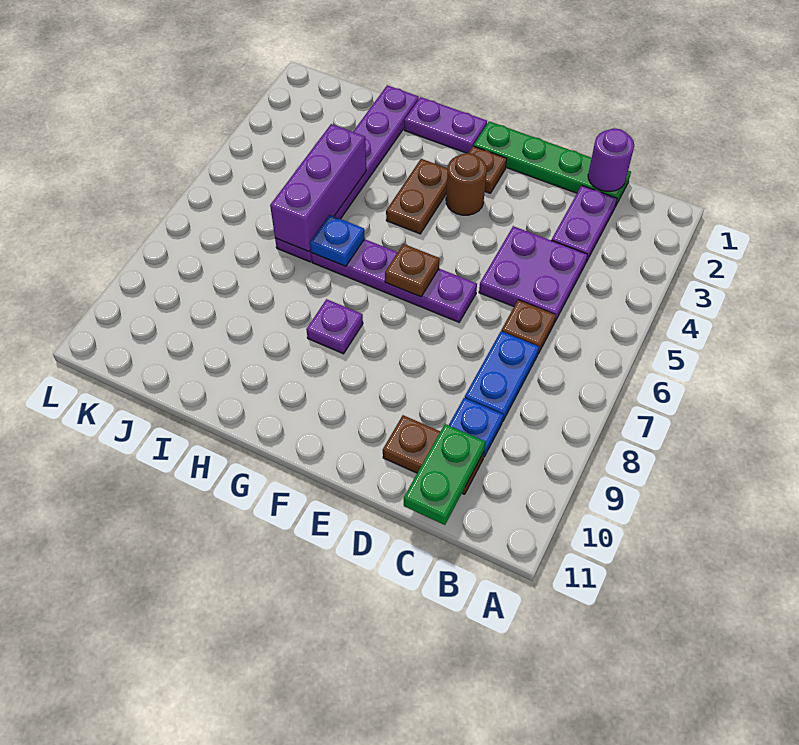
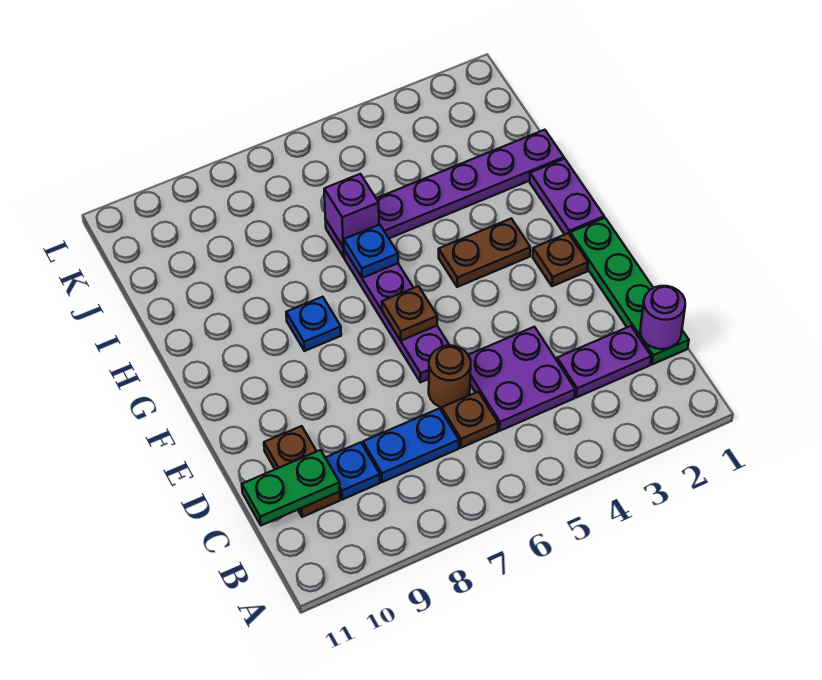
brown 1x1 round brick [446,153,487,215] -> brown 1x1 round brick moved to [429,346,471,408]
purple 1x1 plate [306,299,363,354] -> blue 1x1 plate [286,297,341,351]
purple 1x3 brick [270,124,366,251] -> purple 1x1 brick [324,174,379,247]

